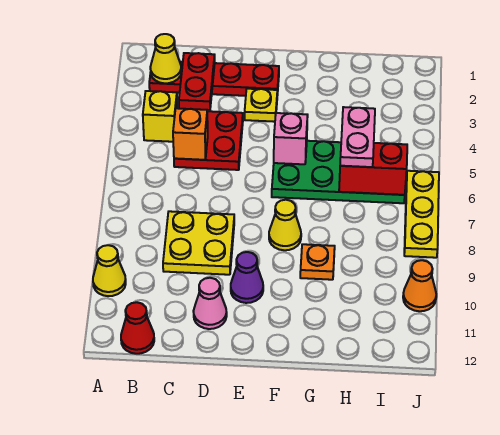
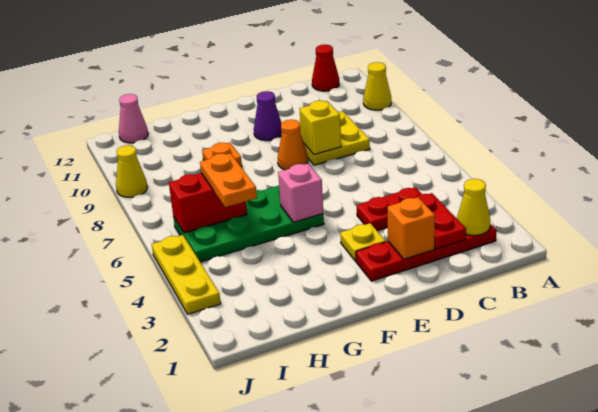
yellow 1x1 brick [143,91,177,142] -> yellow 1x1 brick moved to [299,101,341,155]
red 2x2 plate [174,111,243,170] -> red 1x2 plate [357,187,421,231]
orange 1x1 brick [173,108,208,160] -> orange 1x1 brick moved to [388,197,435,259]
pink 1x1 cone [193,278,227,329] -> pink 1x1 cone moved to [119,94,148,143]
yellow 1x1 cone [269,200,301,250] -> yellow 1x1 cone moved to [116,145,147,197]
pink 1x2 plate [340,107,375,167] -> orange 1x2 plate [200,153,257,207]
yellow 1x3 plate [404,171,439,258] -> yellow 1x3 plate moved to [152,235,221,314]
orange 1x1 cone [403,260,436,311] -> orange 1x1 cone moved to [278,120,308,170]

